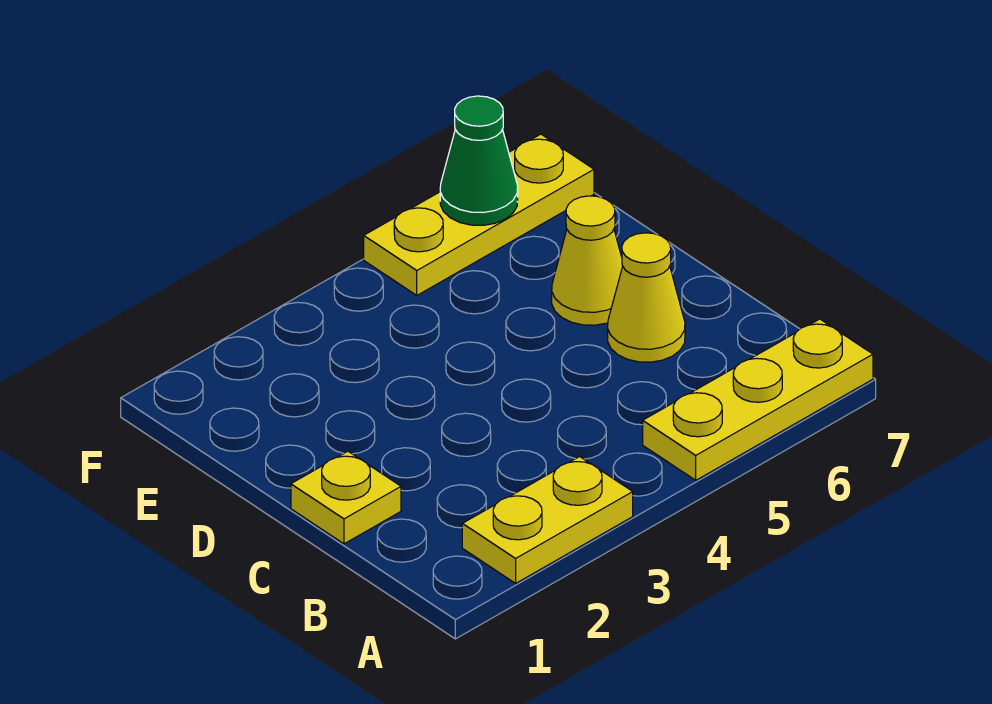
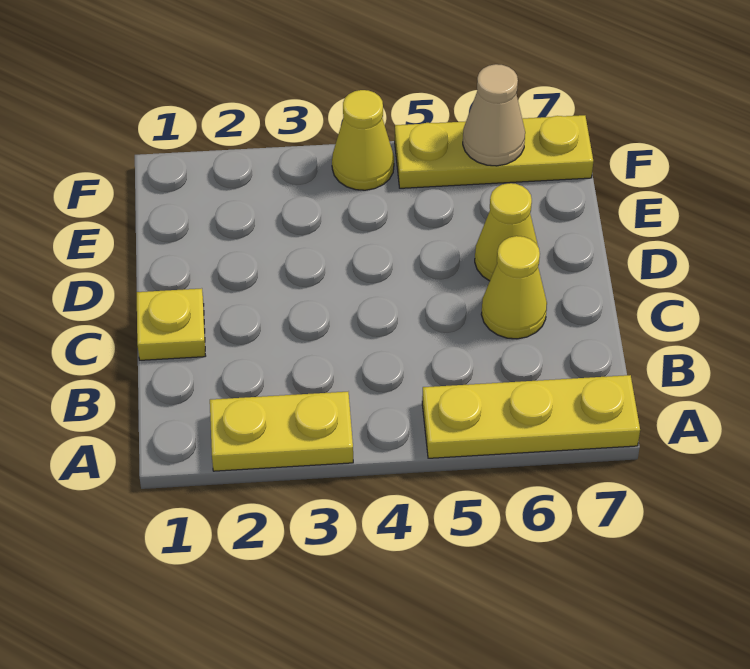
none -> yellow 1x1 cone [332,90,394,190]
green 1x1 cone [440,96,518,225] -> tan 1x1 cone [463,64,525,166]

